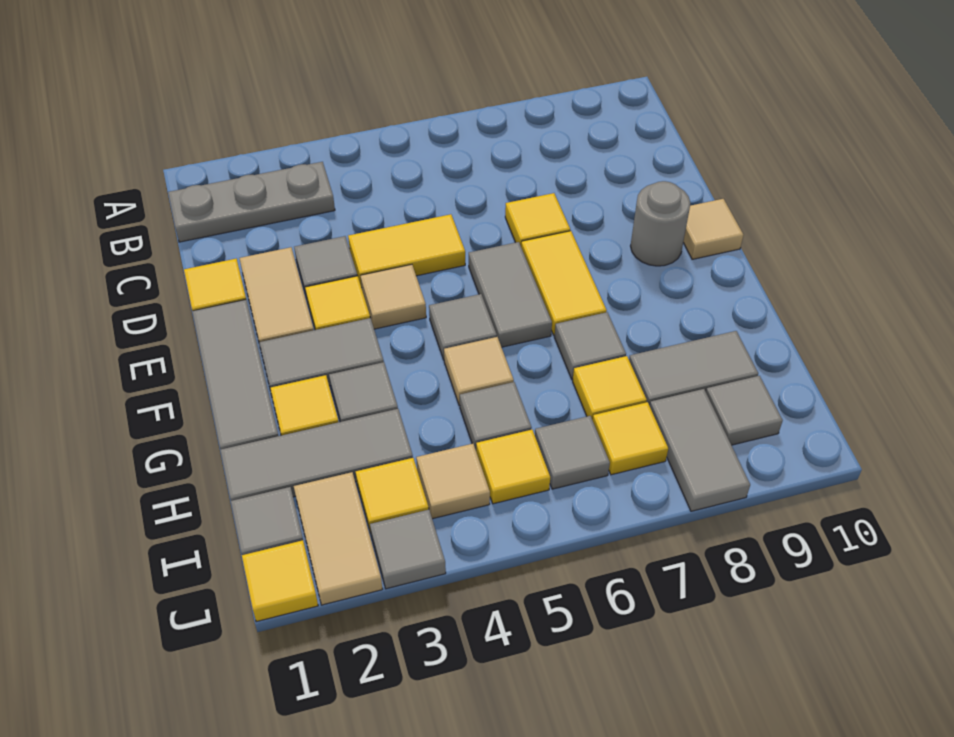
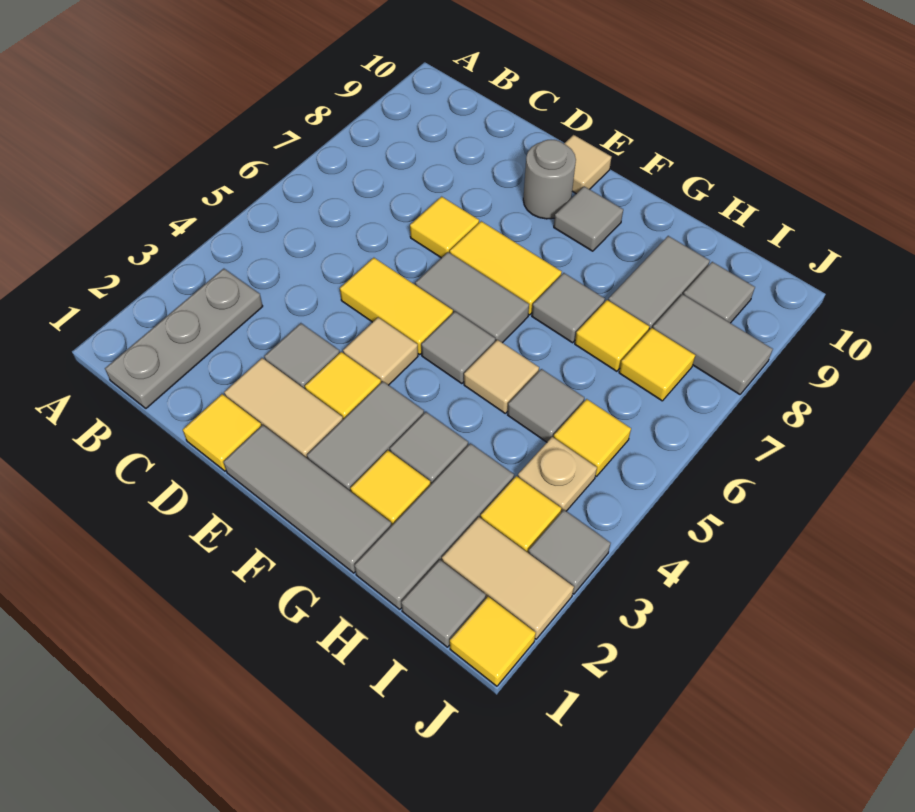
yellow 1x2 tile [348,214,465,287] -> yellow 1x2 tile turned to [340,258,453,355]
tan 1x1 tile [416,444,490,519] -> tan 1x1 plate [518,437,597,512]
grey 1x1 tile [535,416,610,489] -> grey 1x1 tile moved to [554,186,623,251]

